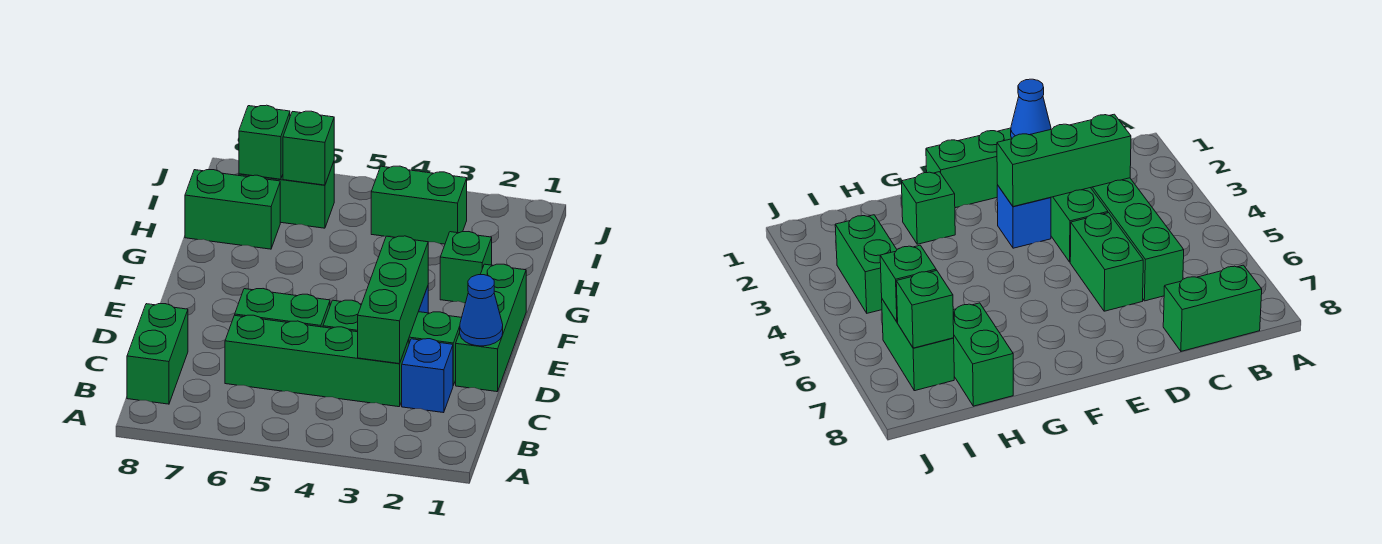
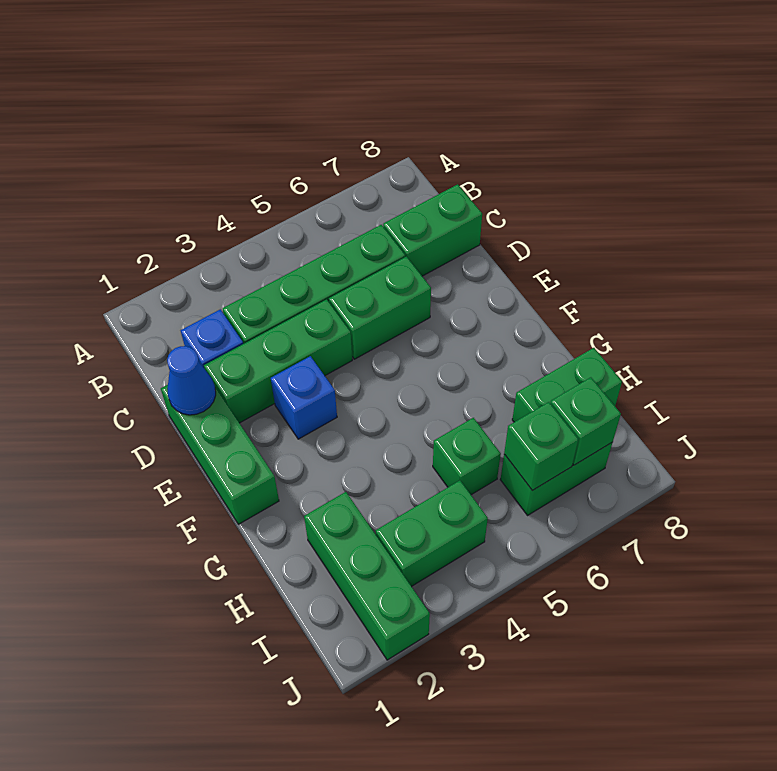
green 1x2 brick [127,304,188,404] -> green 1x2 brick turned to [383,184,482,276]
green 1x3 brick [358,236,428,364] -> green 1x3 brick moved to [304,492,430,660]
green 1x1 brick [440,232,492,303] -> green 1x1 brick moved to [433,418,501,495]

